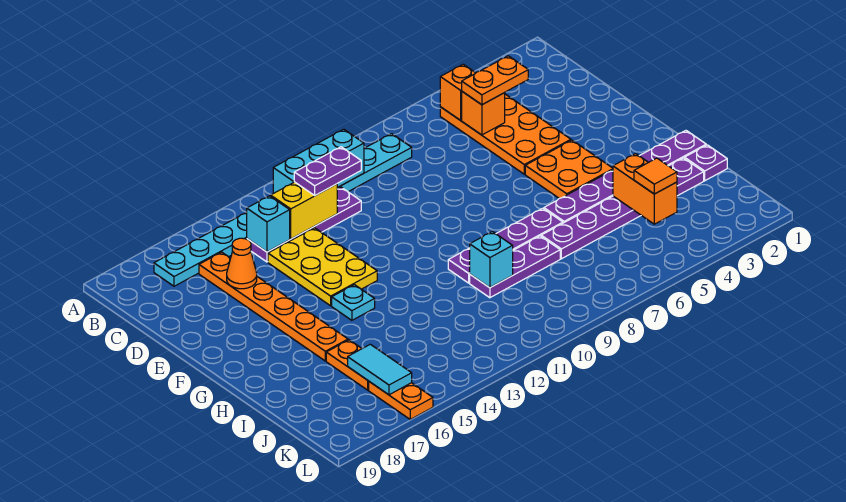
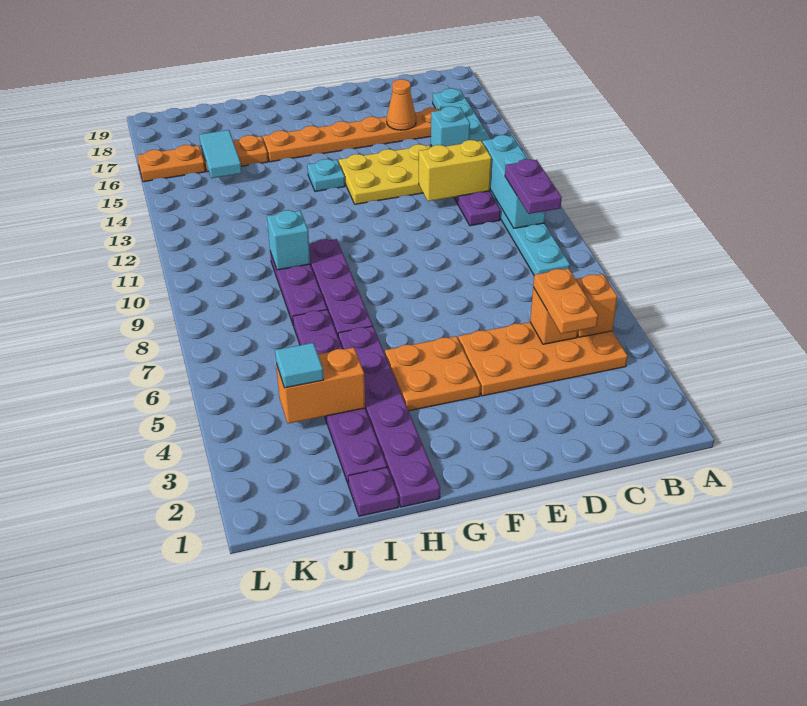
purple 1x2 plate [294,147,361,195] -> purple 1x2 plate moved to [505,159,562,214]
yellow 1x2 brick [271,182,338,239] -> yellow 1x2 brick turned to [419,140,491,201]
orange 1x1 tile [634,158,677,194] -> cyan 1x1 tile [275,343,324,388]
cyan 1x2 tile [348,344,412,395] -> cyan 1x2 tile turned to [199,130,242,178]

